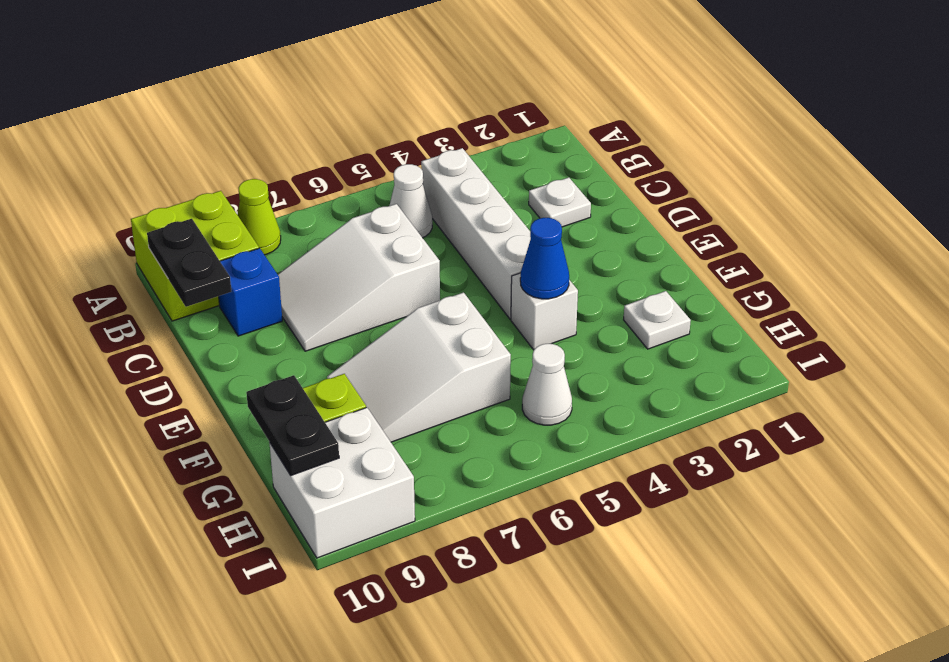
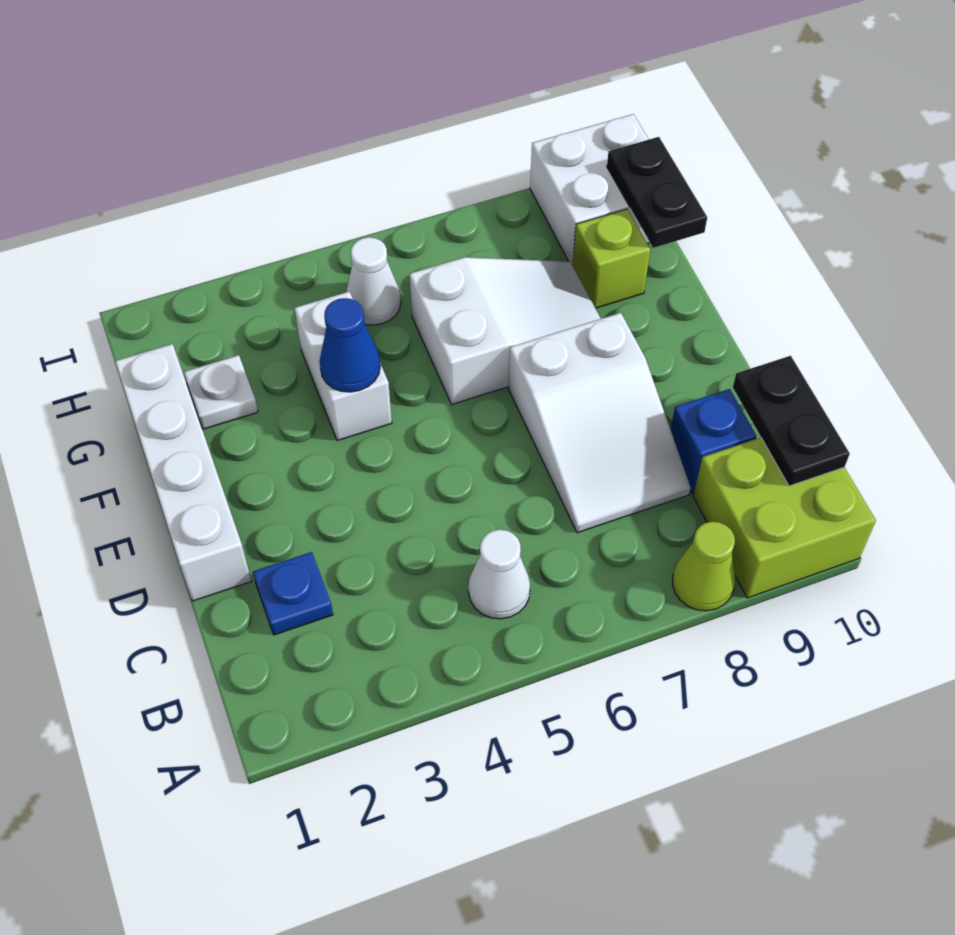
white 1x4 brick [421,148,531,319] -> white 1x4 brick moved to [115,344,251,601]
white 1x1 plate [529,177,591,227] -> blue 1x1 plate [253,552,333,635]
white 2x3 slope [278,204,440,351] -> white 2x3 slope turned to [509,313,691,533]
white 1x1 brick [511,273,578,350] -> white 1x2 brick [294,292,392,441]

